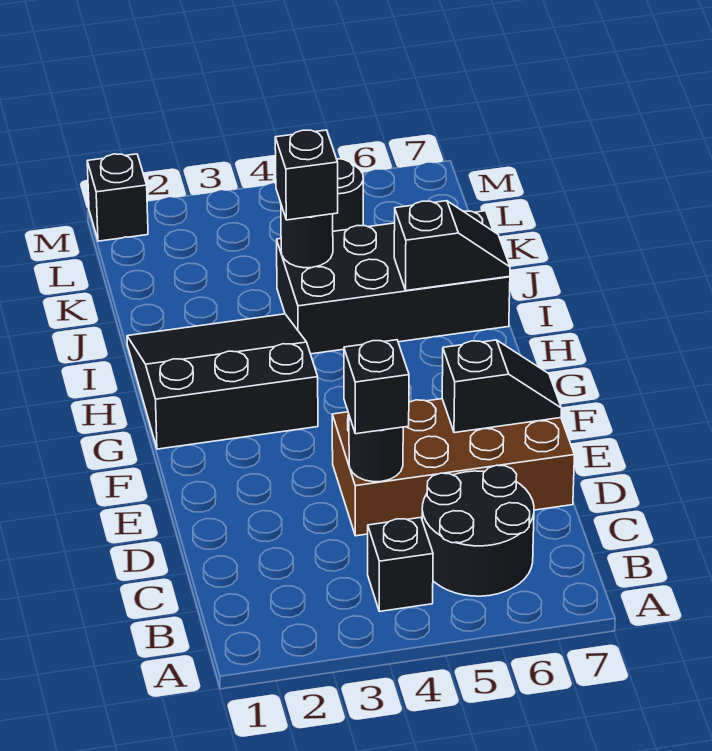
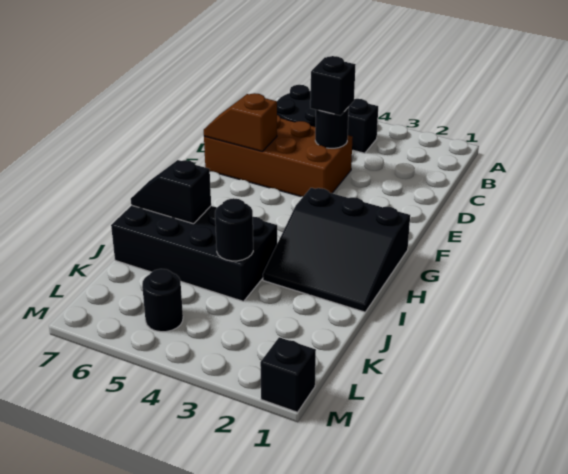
black 1x2 slope [442,340,562,433] -> brown 1x2 slope [204,93,277,151]
black 1x1 brick [275,130,338,220] -> none

